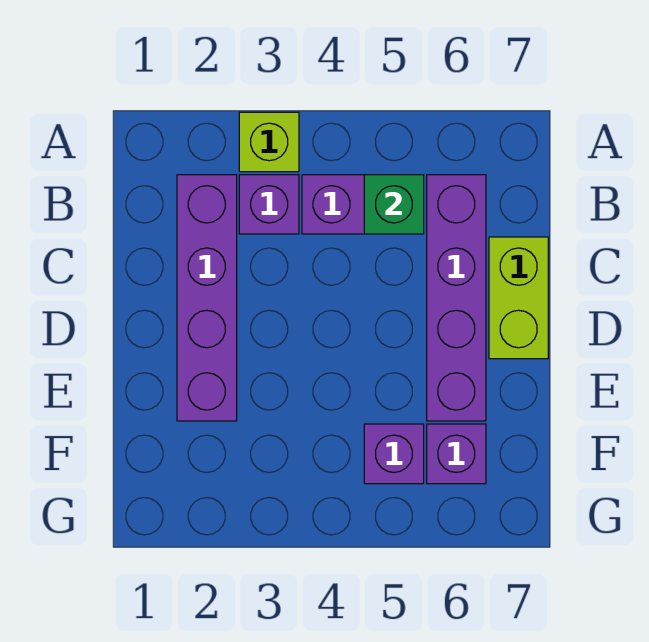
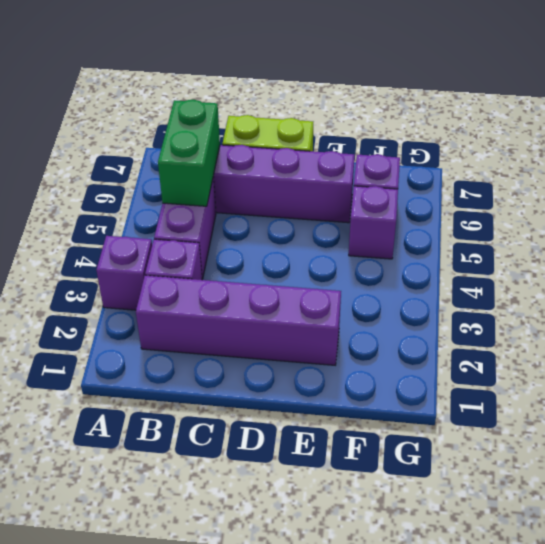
lime 1x1 brick [239,112,299,172] -> purple 1x1 brick [96,236,152,310]
green 1x1 brick [364,175,424,234] -> green 1x2 brick [158,100,220,206]

